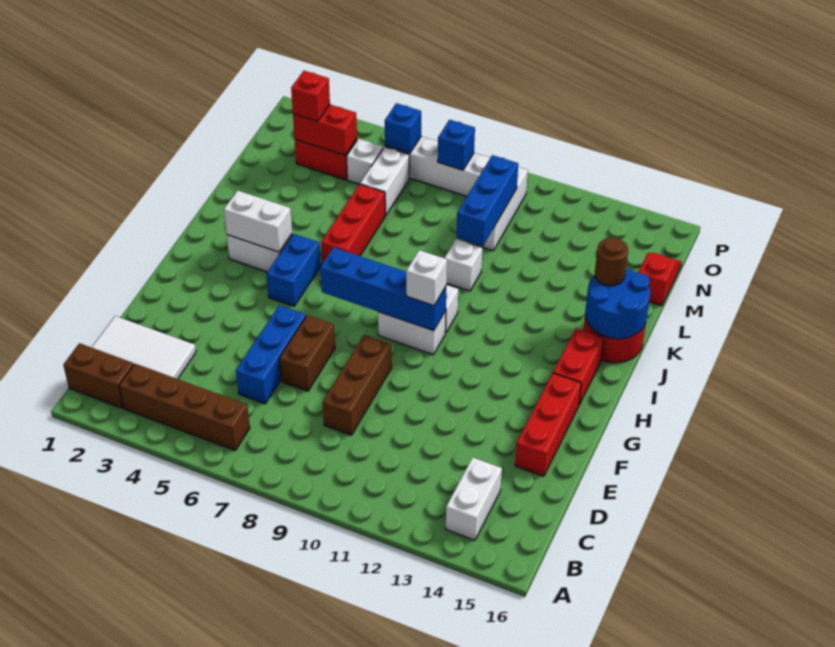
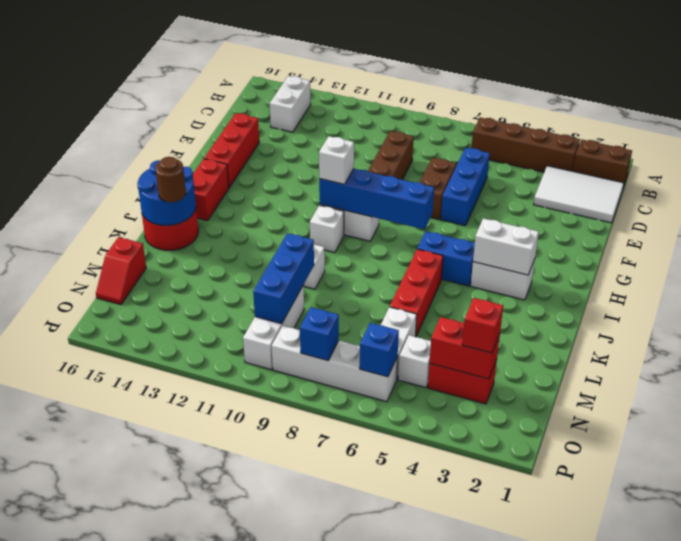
blue 1x2 brick [266,234,321,306] -> blue 1x2 brick turned to [417,231,475,286]

